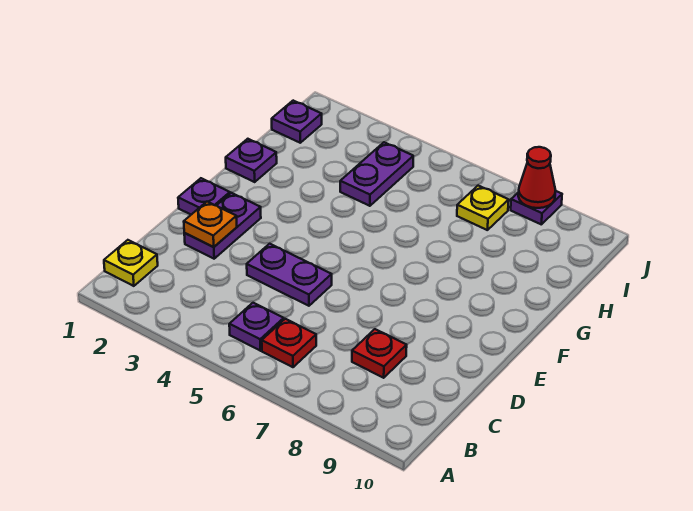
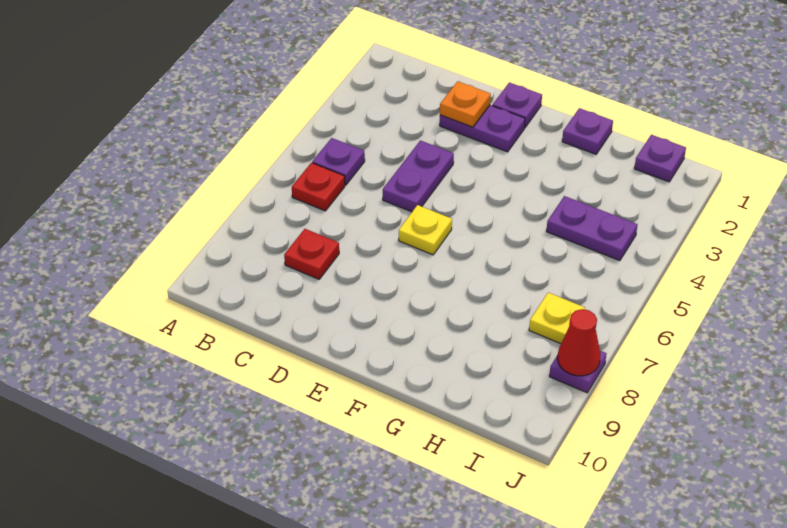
yellow 1x1 plate [104,240,158,286] -> yellow 1x1 plate moved to [399,205,452,255]

